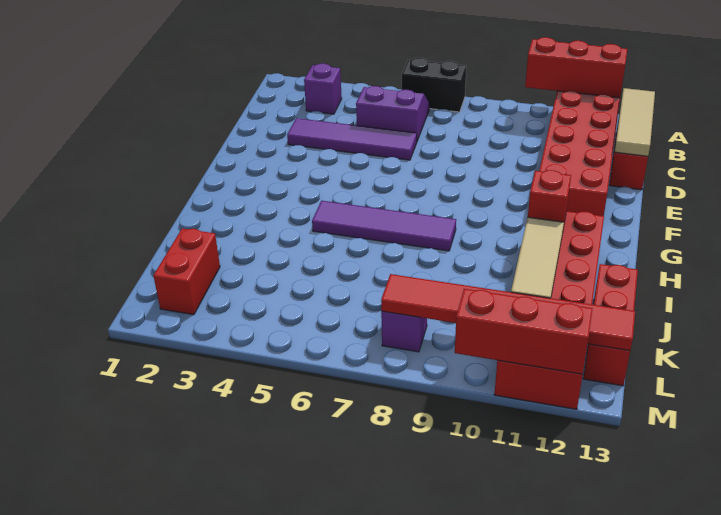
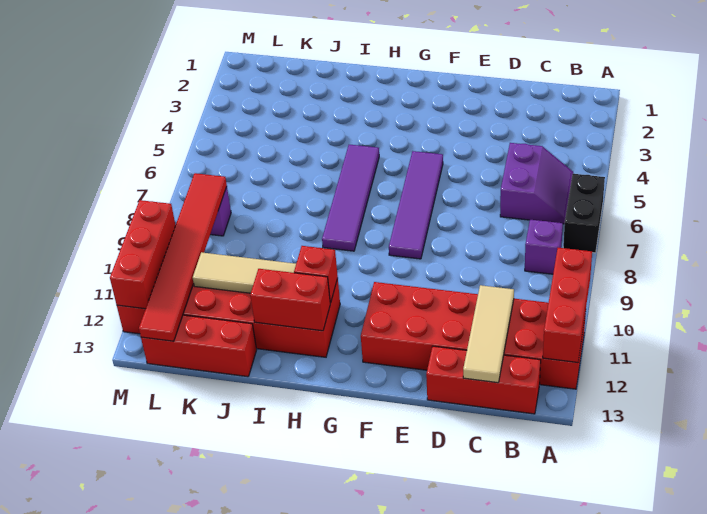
purple 1x1 brick [304,63,342,114] -> purple 1x1 brick moved to [525,220,563,274]
tan 1x3 tile [615,88,655,156] -> tan 1x3 tile turned to [463,285,514,383]
purple 1x4 tile [287,118,417,160] -> purple 1x4 tile moved to [389,151,443,259]
red 1x2 brick [153,228,220,315] -> red 1x2 brick moved to [250,269,330,331]

